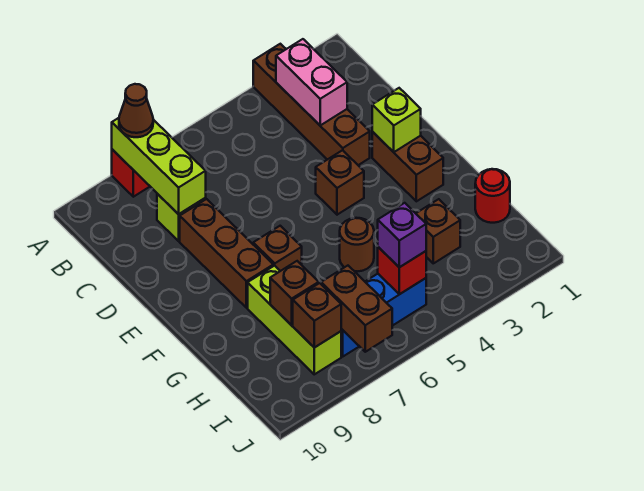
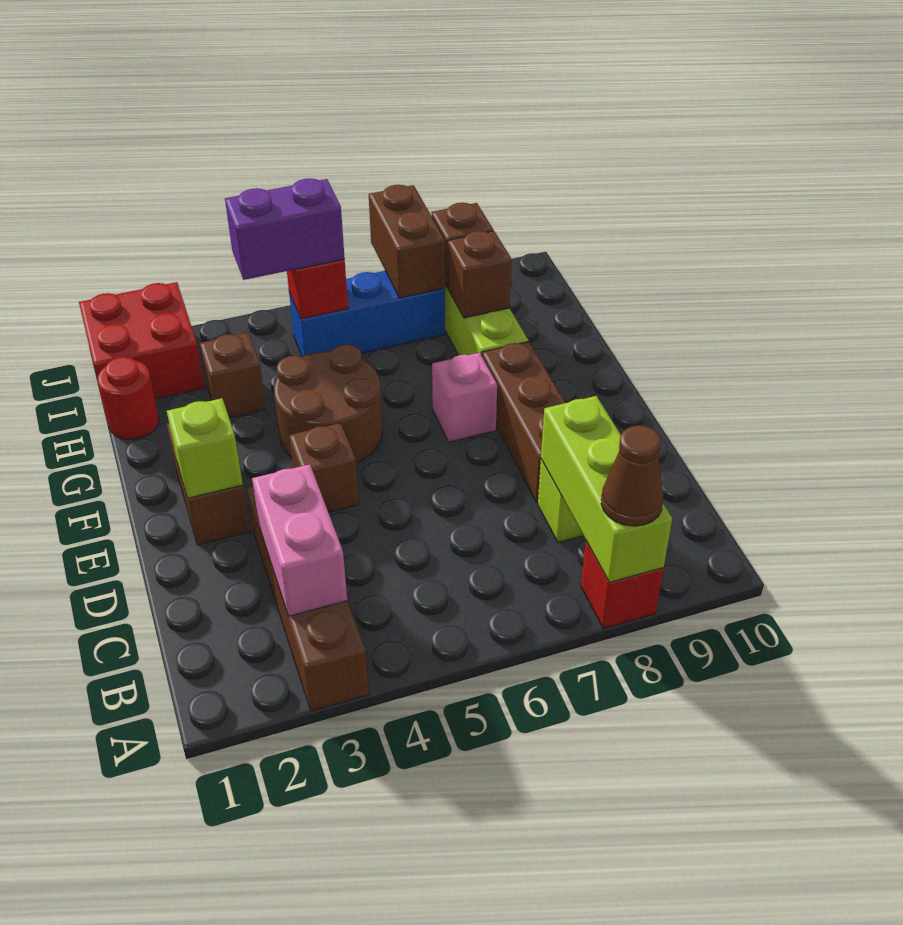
brown 1x1 brick [253,226,302,271] -> pink 1x1 brick [432,353,497,442]
brown 1x1 round brick [340,218,374,271] -> brown 2x2 round brick [274,344,383,463]
none -> red 2x2 brick [79,282,205,399]
purple 1x1 brick [378,203,426,267] -> purple 1x2 brick [225,178,345,280]

